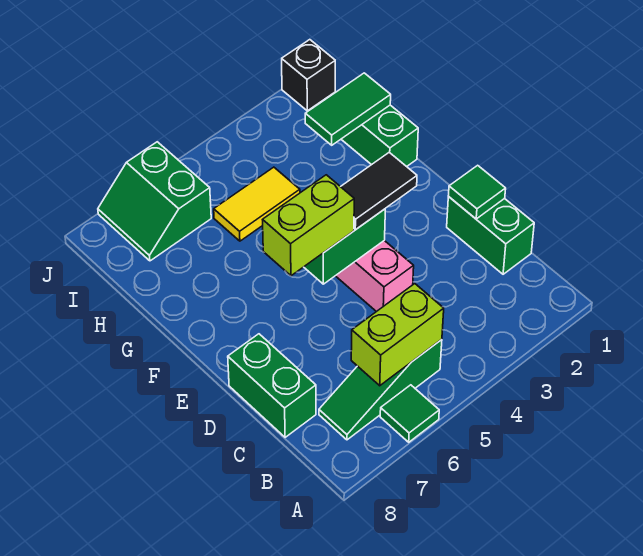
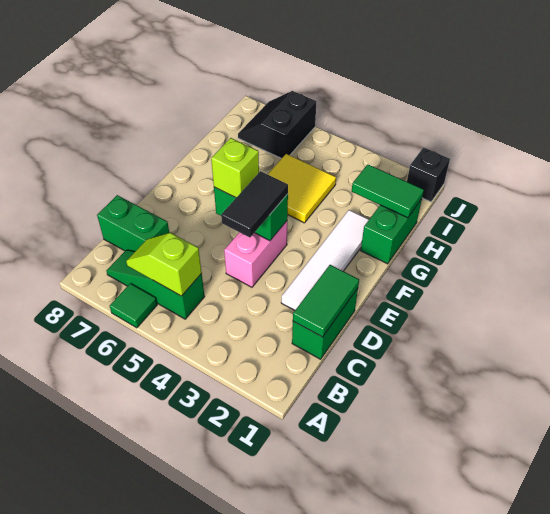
lime 1x2 brick [351,284,444,386] -> lime 1x2 slope [126,233,202,296]
green 1x2 brick [228,334,316,437] -> green 1x2 brick turned to [97,195,169,251]
green 1x1 tile [448,165,506,219] -> green 1x2 tile [293,265,359,337]
none -> white 1x4 tile [281,210,369,310]
black 1x2 tile [341,152,417,230] -> black 1x2 tile turned to [221,171,288,237]
lime 1x2 brick [263,175,354,276] -> lime 1x1 brick [211,138,259,198]
yellow 1x2 tile [214,167,300,241] -> yellow 2x2 tile [268,154,336,223]
green 2x2 slope [98,142,211,261] -> black 2x2 slope [238,91,317,159]

